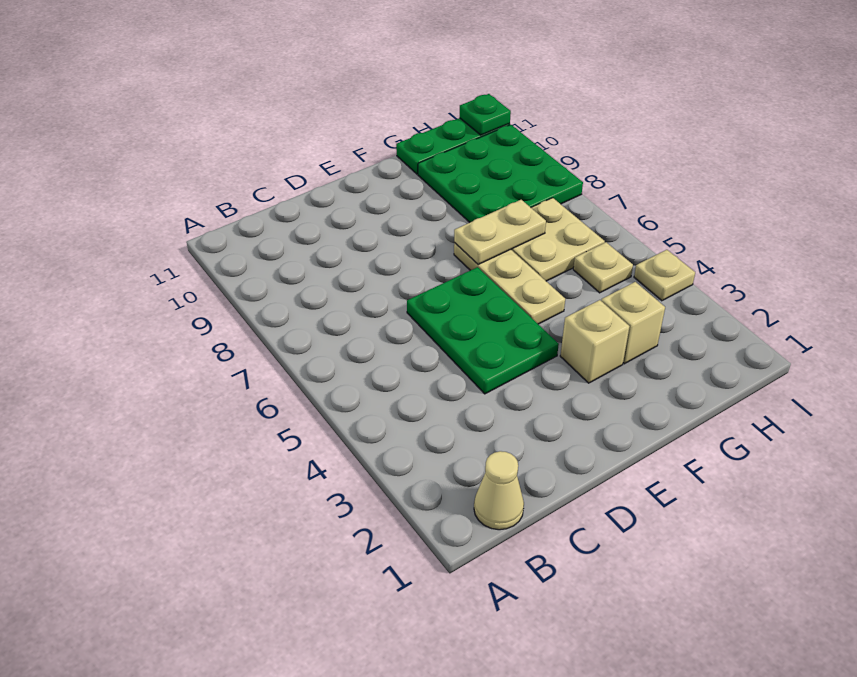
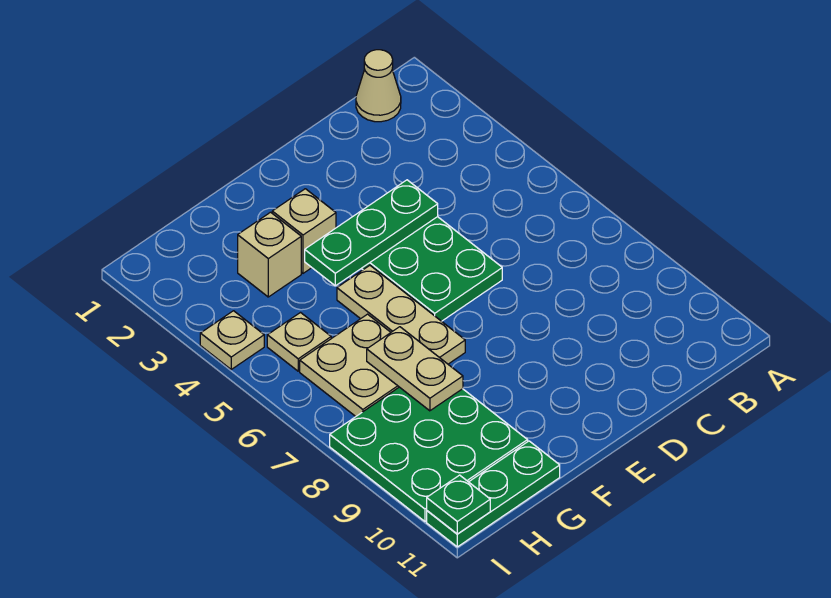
none -> green 1x3 plate [305,180,438,286]
tan 1x2 plate [454,200,546,265] -> tan 1x2 plate turned to [367,327,463,411]

